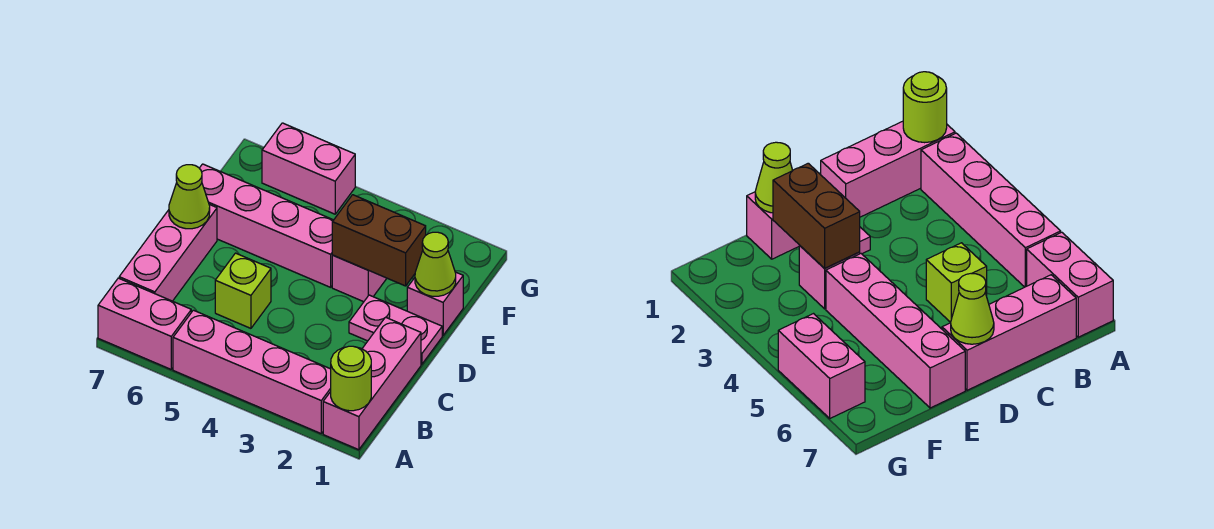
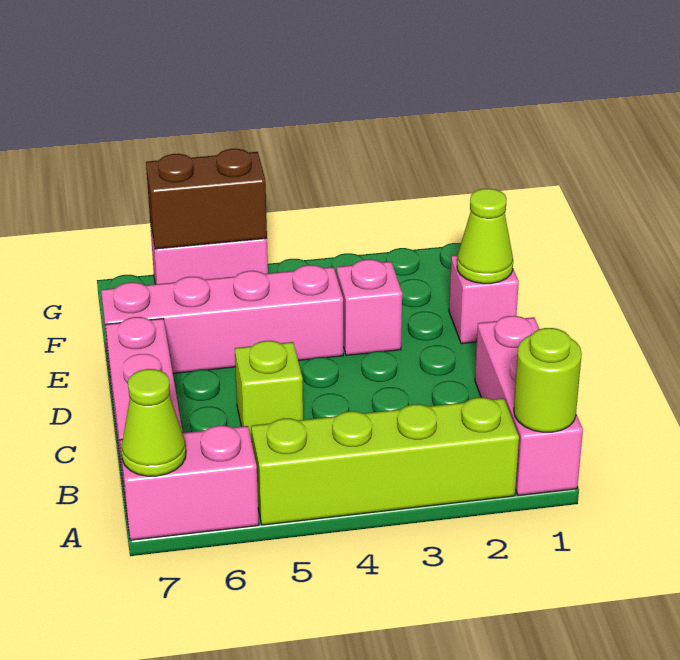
pink 1x4 brick [173,310,331,433] -> lime 1x4 brick [251,398,519,525]
pink 1x2 plate [349,295,442,364] -> none
lime 1x1 cone [169,165,210,229] -> lime 1x1 cone moved to [121,369,186,476]
brown 1x2 brick [332,195,426,286] -> brown 1x2 brick moved to [146,149,267,249]

